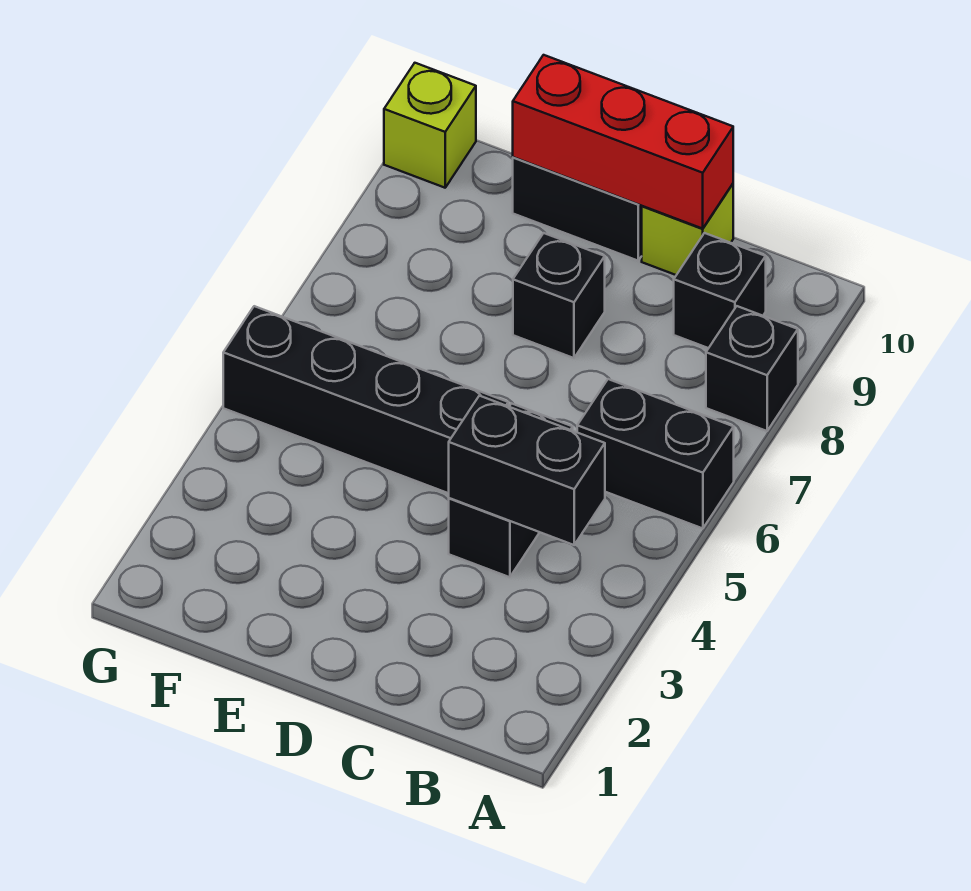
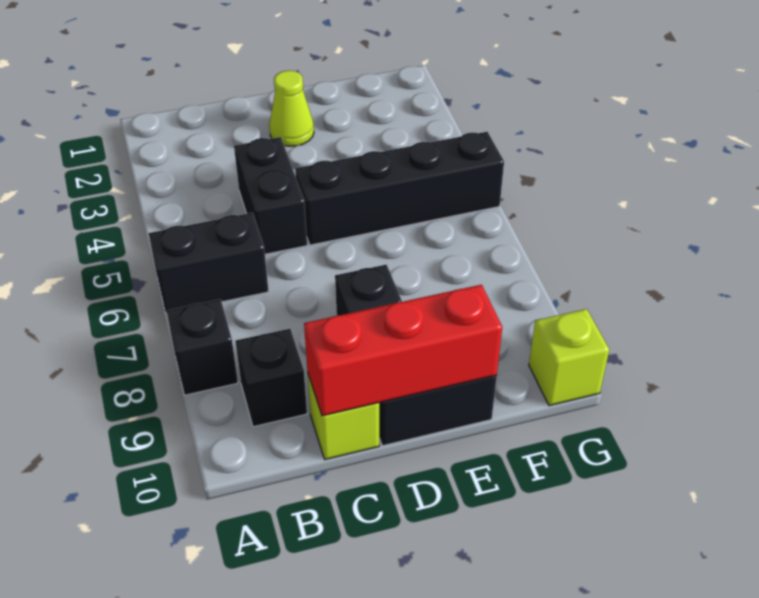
black 1x2 brick [449,396,605,545] -> none
none -> lime 1x1 cone [269,71,314,146]

